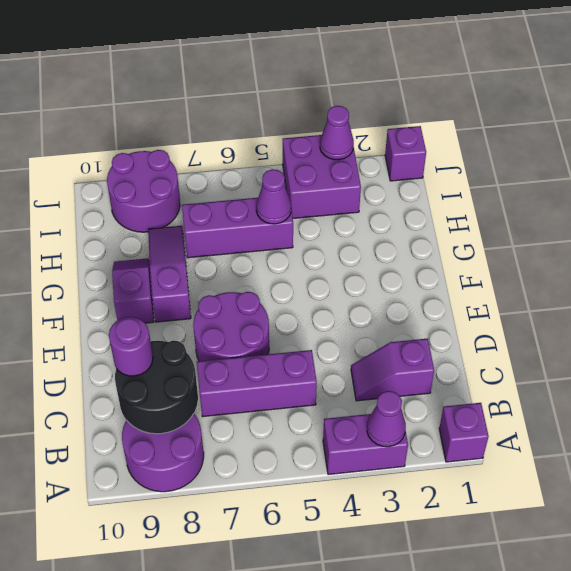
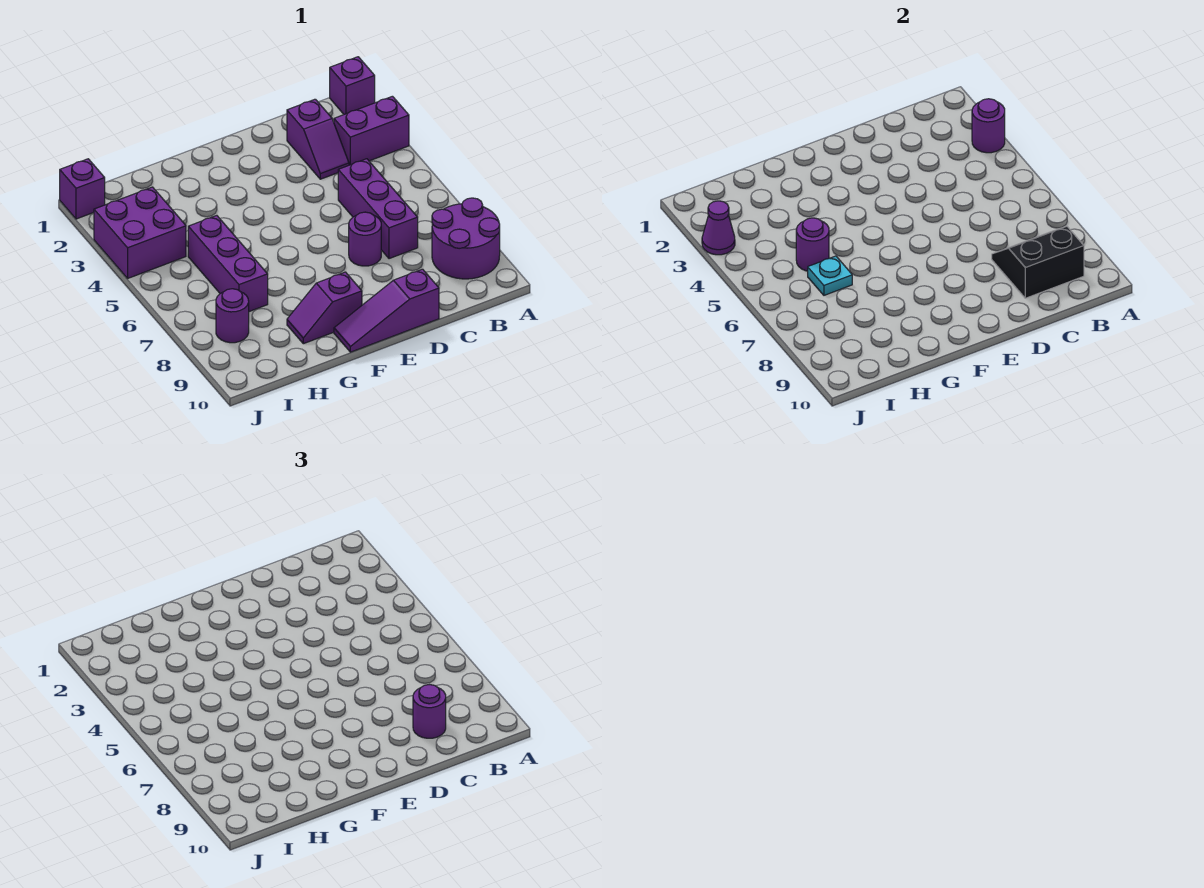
purple 1x2 brick [323,414,408,475] -> purple 1x2 brick turned to [334,96,409,165]
purple 1x1 cone [367,391,406,447] -> purple 1x1 round brick [972,99,1005,153]
black 2x2 round brick [115,341,198,434] -> black 2x2 slope [992,226,1084,298]
purple 2x2 round brick [193,292,269,361] -> purple 1x1 round brick [349,212,381,266]
purple 1x3 slope [148,226,191,322] -> purple 1x3 slope moved to [334,269,439,352]
purple 1x1 cone [256,169,291,224] -> purple 1x1 round brick [796,218,829,271]
none -> cyan 1x1 plate [808,256,852,295]
purple 2x2 round brick [107,150,180,232] -> purple 1x1 round brick [216,289,249,343]

